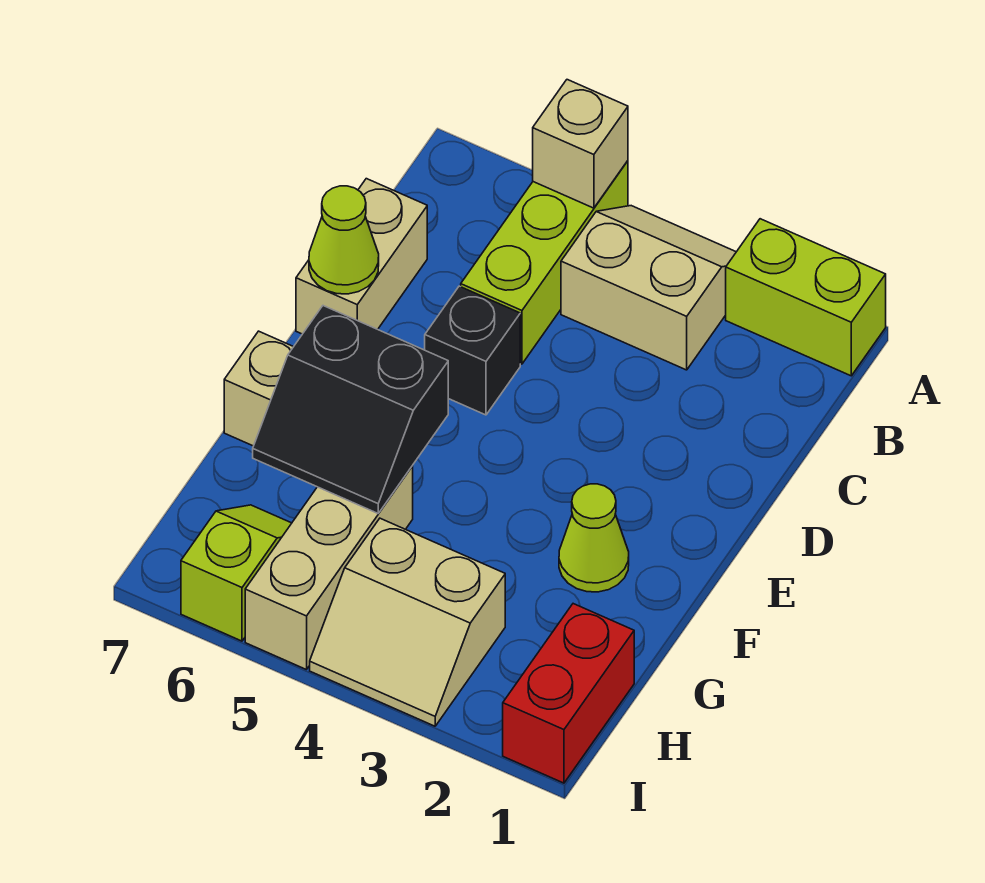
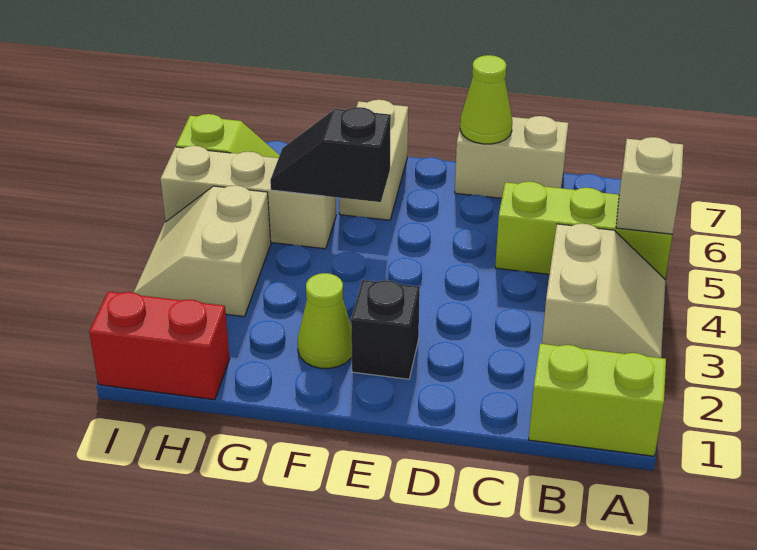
lime 1x2 brick [726,219,886,376] -> lime 1x2 brick turned to [529,344,666,456]
black 1x1 brick [425,286,520,415] -> black 1x1 brick moved to [351,280,420,379]
black 2x2 slope [253,306,448,513] -> black 1x2 slope [270,107,391,202]

